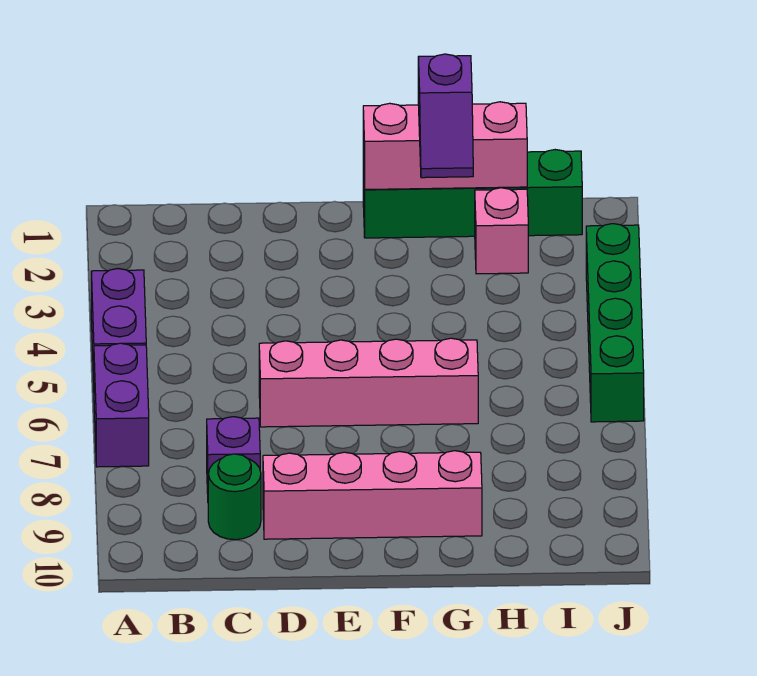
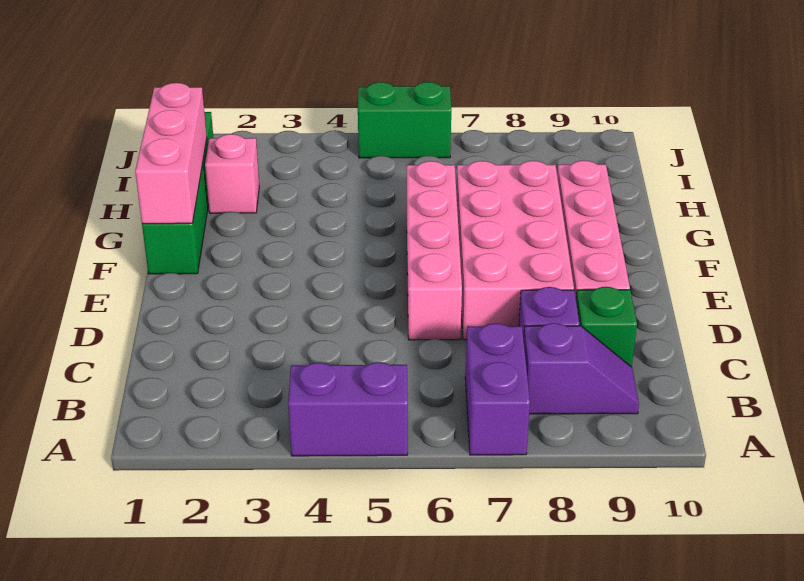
purple 1x2 brick [94,343,149,467] -> purple 1x2 brick turned to [465,323,530,455]
green 1x1 round brick [208,454,261,540] -> green 1x1 brick [576,287,637,367]
none -> pink 2x4 brick [456,161,574,340]
purple 1x2 slope [418,54,473,178] -> purple 1x2 slope moved to [524,323,639,414]
green 1x4 brick [586,224,644,422] -> green 1x2 brick [358,82,451,158]

